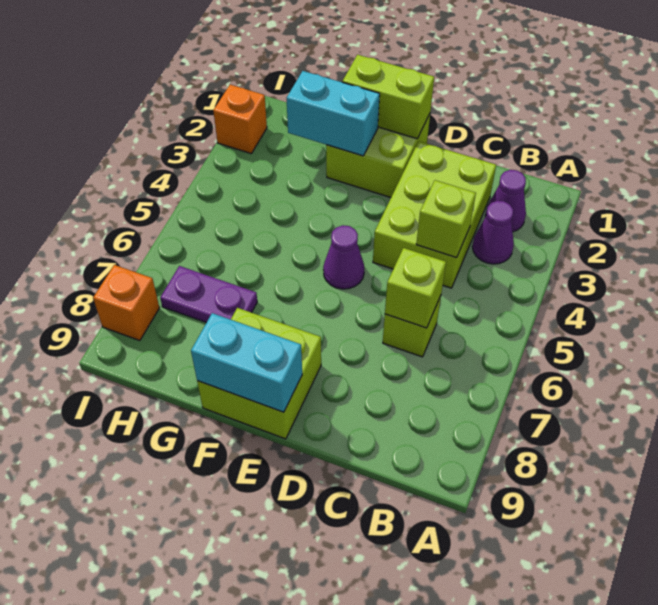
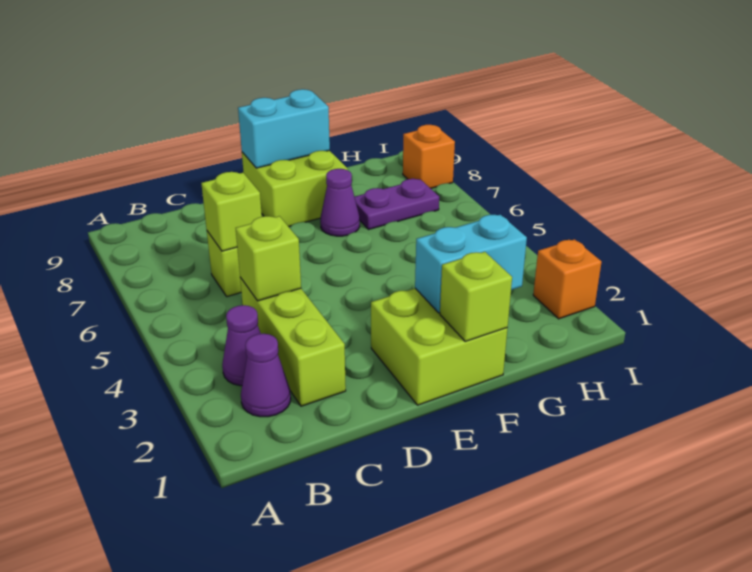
lime 2x3 brick [373,141,496,288] -> lime 1x3 brick [240,277,346,406]
lime 1x2 brick [342,55,434,139] -> lime 1x1 brick [440,252,512,341]
purple 1x1 cone [323,225,364,289] -> purple 1x1 cone moved to [320,169,360,236]

